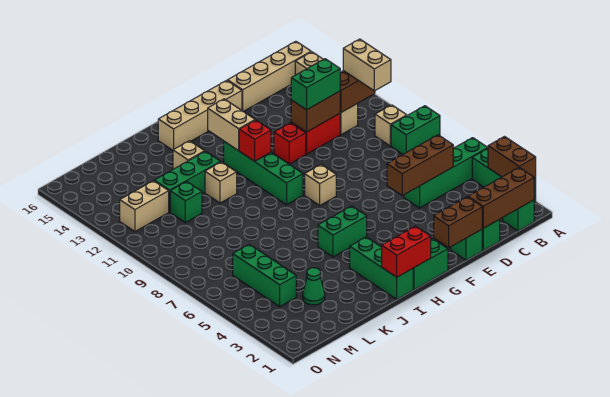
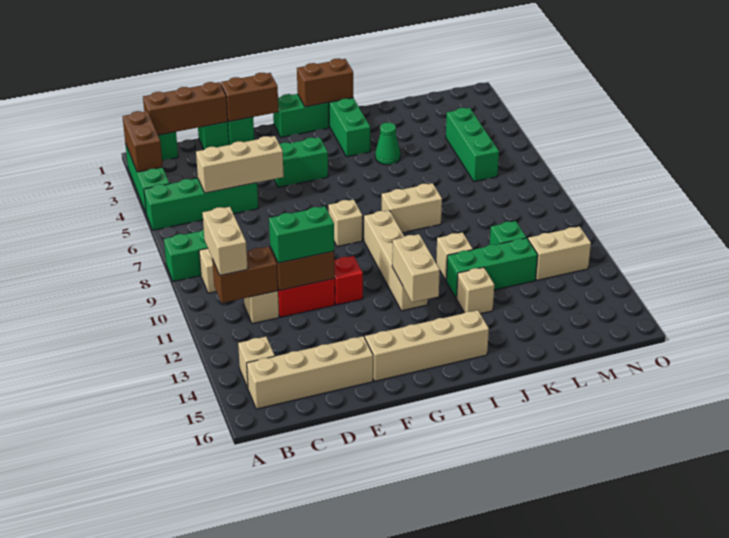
brown 1x3 brick [387,135,453,195] -> tan 1x3 brick [196,136,284,193]
red 1x2 brick [382,226,431,277] -> brown 1x2 brick [297,58,353,107]
green 1x2 brick [318,206,367,257] -> green 1x2 brick moved to [274,137,328,187]
green 1x4 brick [224,141,303,205] -> tan 1x4 brick [364,210,428,311]
red 1x1 brick [239,120,271,161] -> none
none -> tan 1x2 brick [382,183,442,233]
green 1x1 cone [303,268,325,305] -> green 1x1 cone moved to [375,122,400,165]

